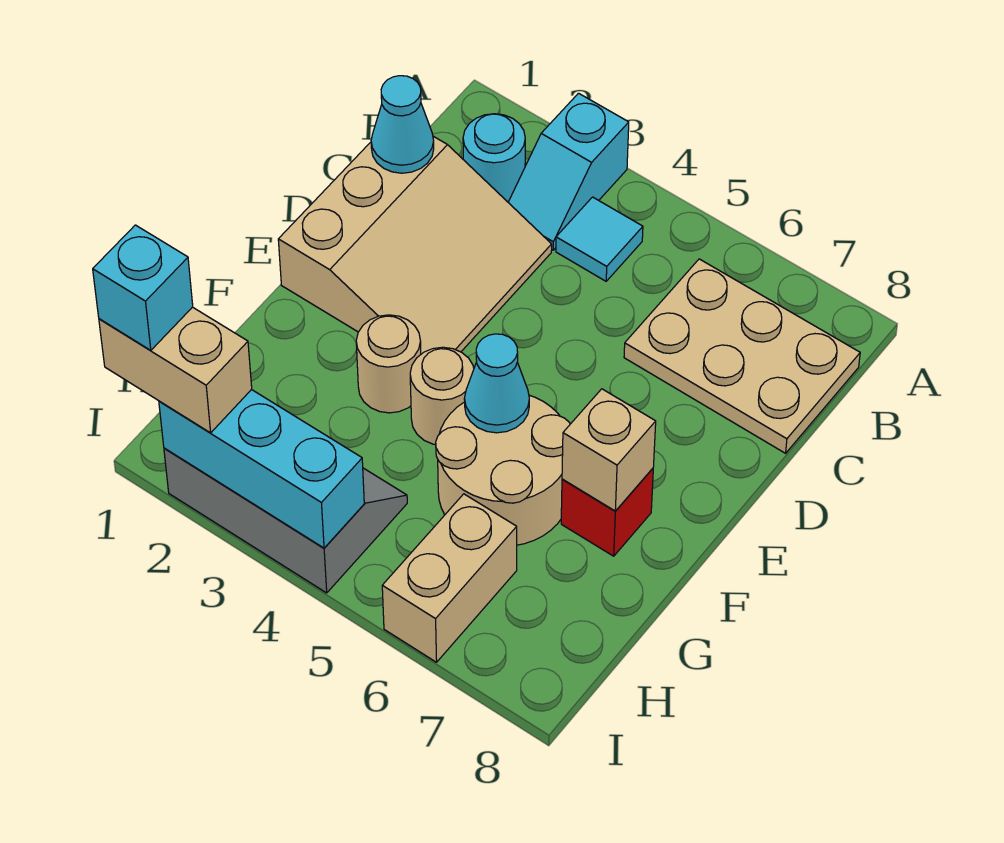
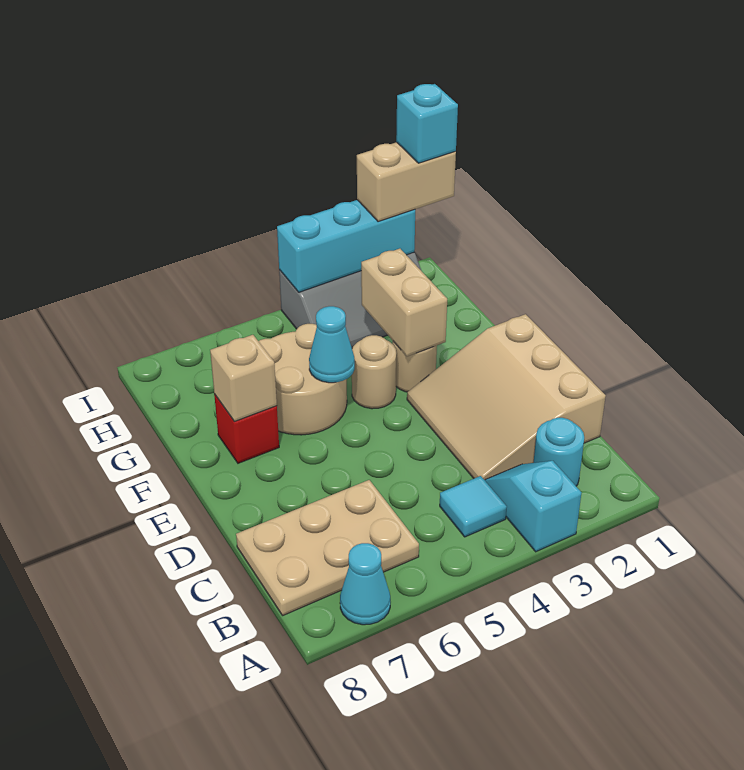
cyan 1x1 cone [371,76,434,173] -> cyan 1x1 cone moved to [340,543,390,625]
tan 1x2 brick [382,494,517,662] -> tan 1x2 brick moved to [361,249,447,356]

